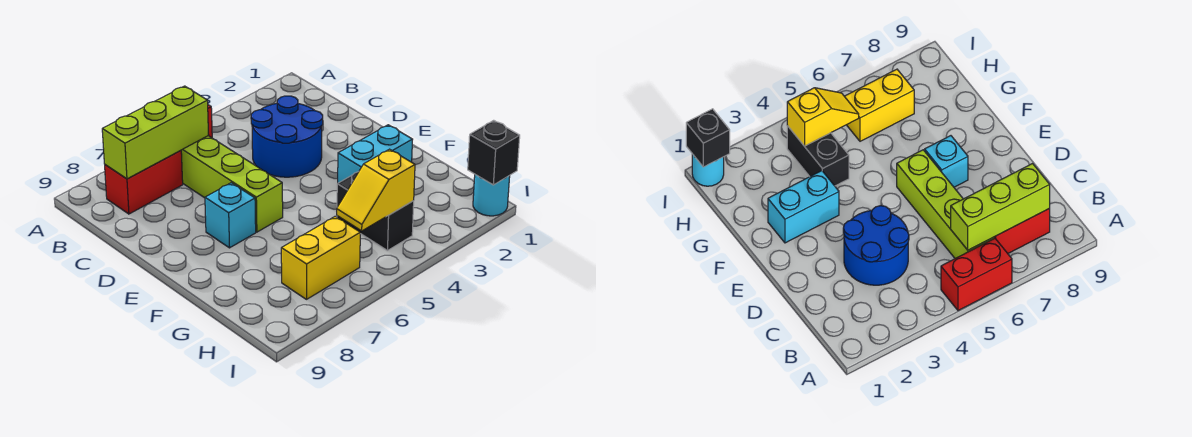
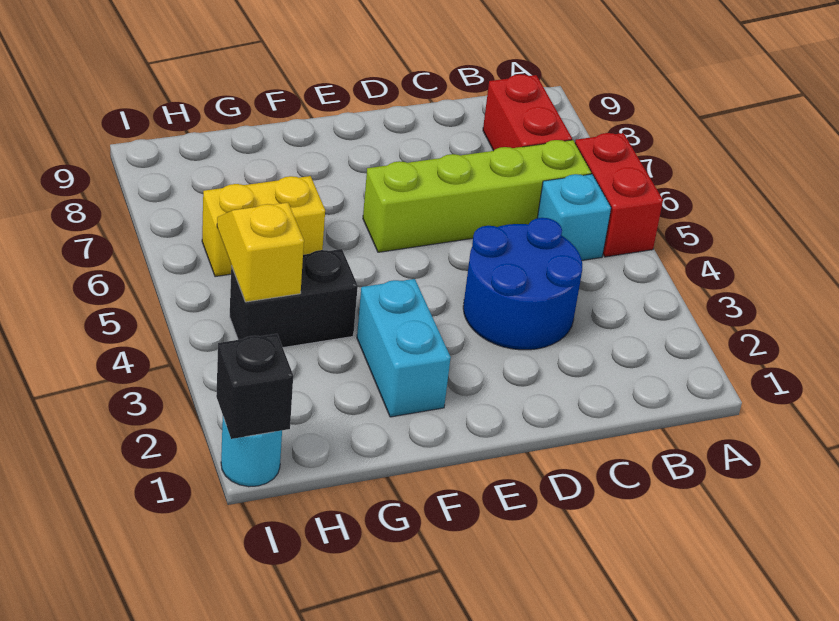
lime 1x3 brick [102,86,208,179] -> none
cyan 1x1 brick [205,183,256,248] -> cyan 1x1 brick moved to [537,174,611,260]
yellow 1x2 brick [281,216,360,299] -> yellow 1x2 brick turned to [202,176,325,277]

